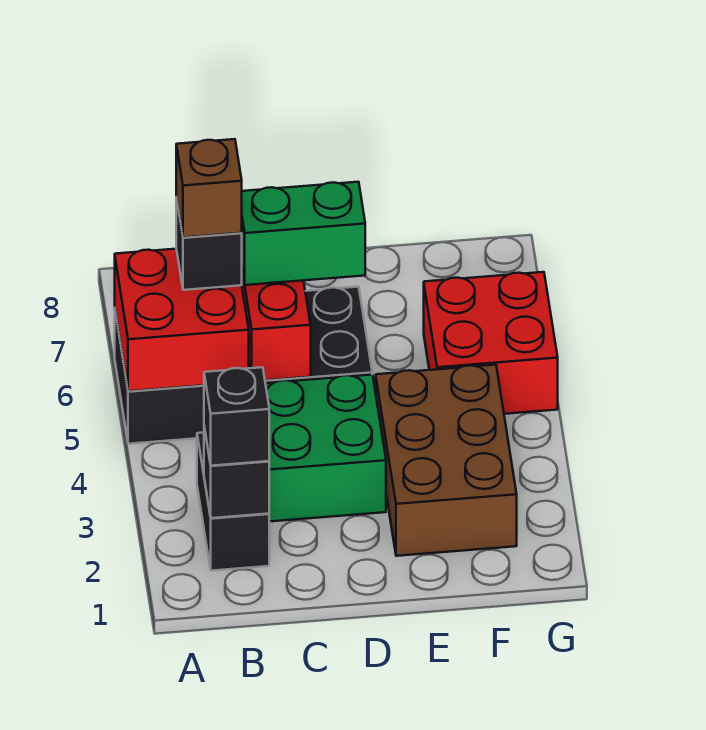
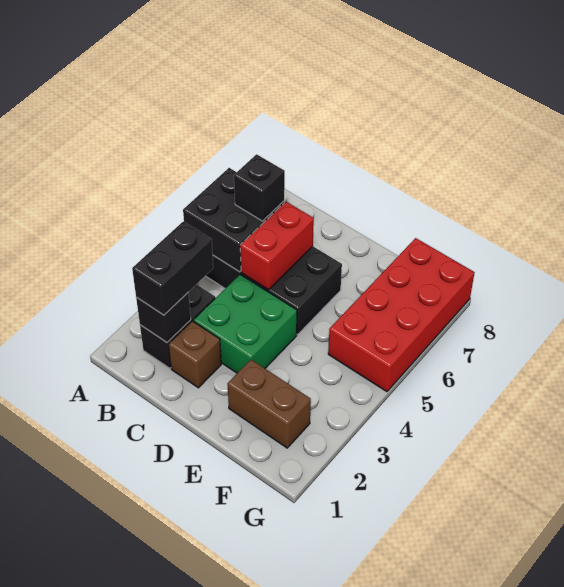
red 2x2 brick [115,249,249,391] -> black 2x2 brick [183,168,284,272]
black 1x1 brick [204,367,269,466] -> black 1x2 brick [132,222,213,315]
brown 1x1 brick [176,139,242,237] -> brown 1x1 brick moved to [169,321,221,388]
green 1x2 brick [242,182,365,285] -> none
brown 2x3 brick [376,365,517,556] -> brown 1x2 brick [228,360,311,448]
red 2x2 brick [424,272,558,414] -> red 2x4 brick [328,238,475,392]

